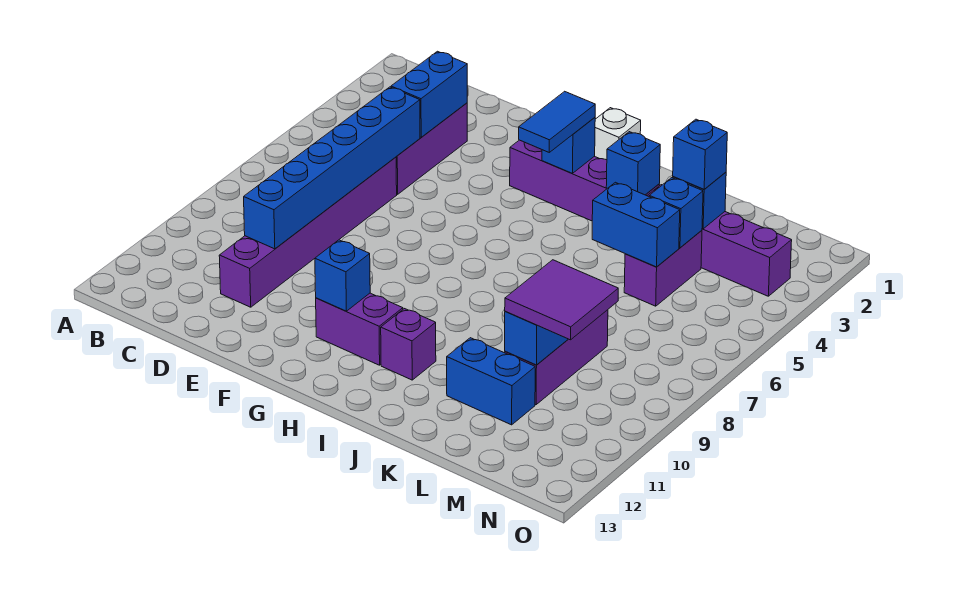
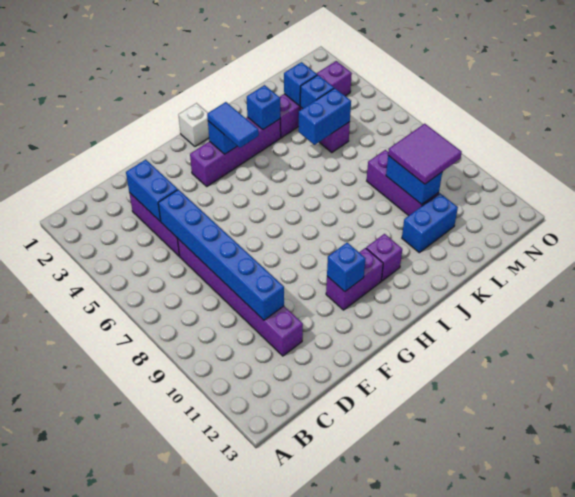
blue 1x1 brick [673,119,727,189] -> none

